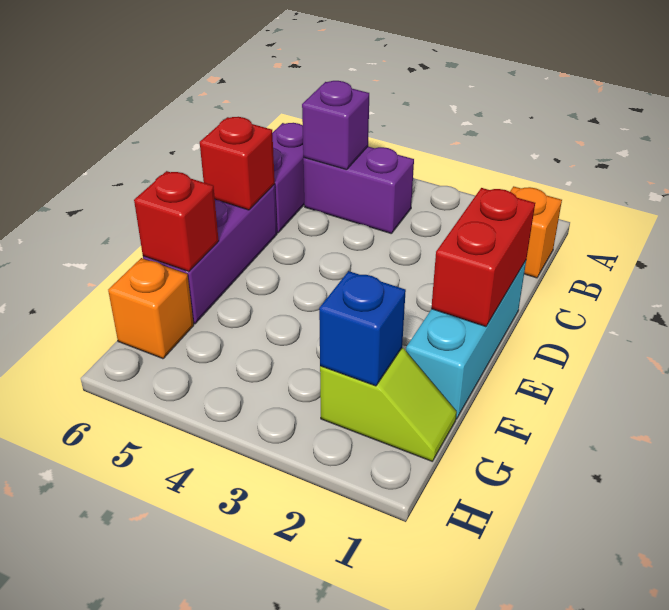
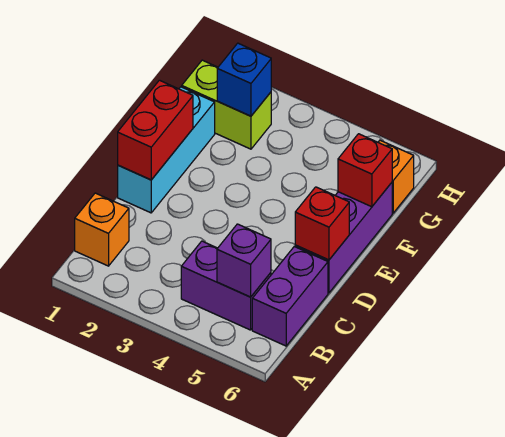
lime 1x2 slope [320,348,457,461] -> lime 1x2 brick [182,60,271,149]

